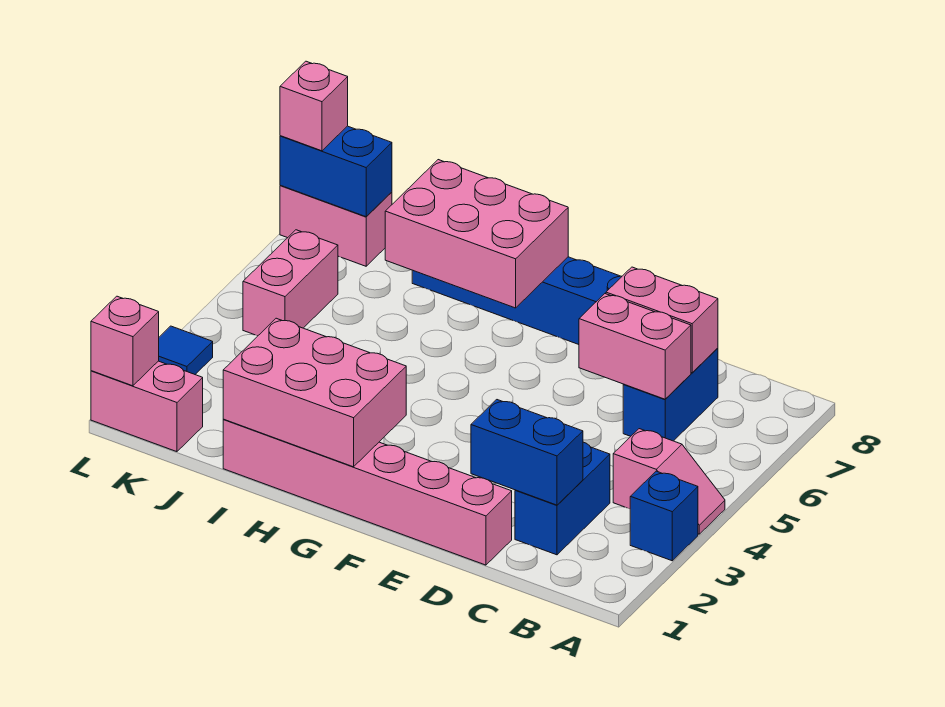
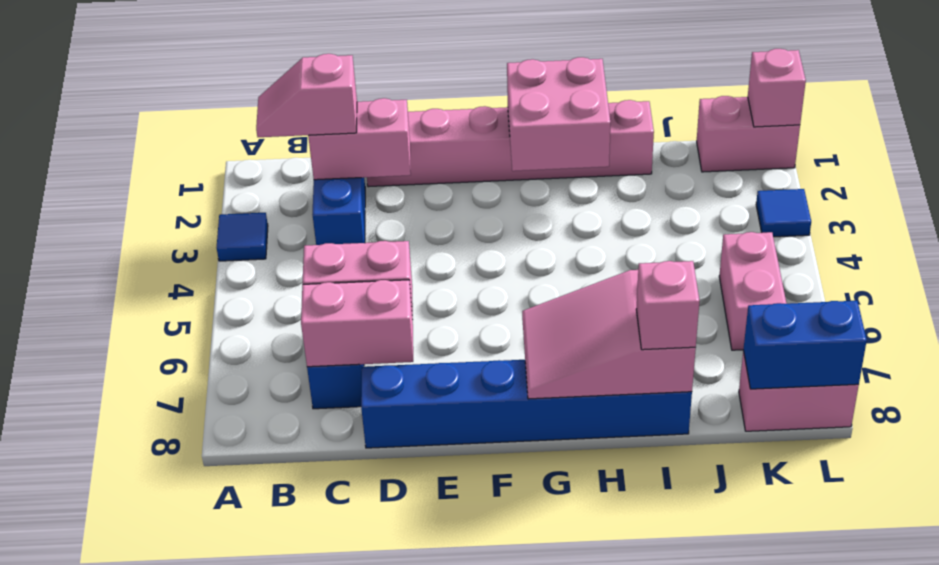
blue 1x1 brick [630,471,698,561] -> blue 1x1 tile [217,213,268,261]
pink 1x2 slope [613,429,725,534] -> pink 1x2 slope moved to [256,54,357,137]
blue 1x2 brick [471,400,583,505] -> pink 1x2 brick [308,98,411,180]
pink 2x3 brick [223,318,406,467] -> pink 2x2 brick [507,57,610,171]
pink 2x3 brick [385,160,568,308] -> pink 2x3 slope [522,270,696,399]
pink 1x1 brick [280,61,348,151] -> pink 1x1 brick moved to [636,261,699,350]

